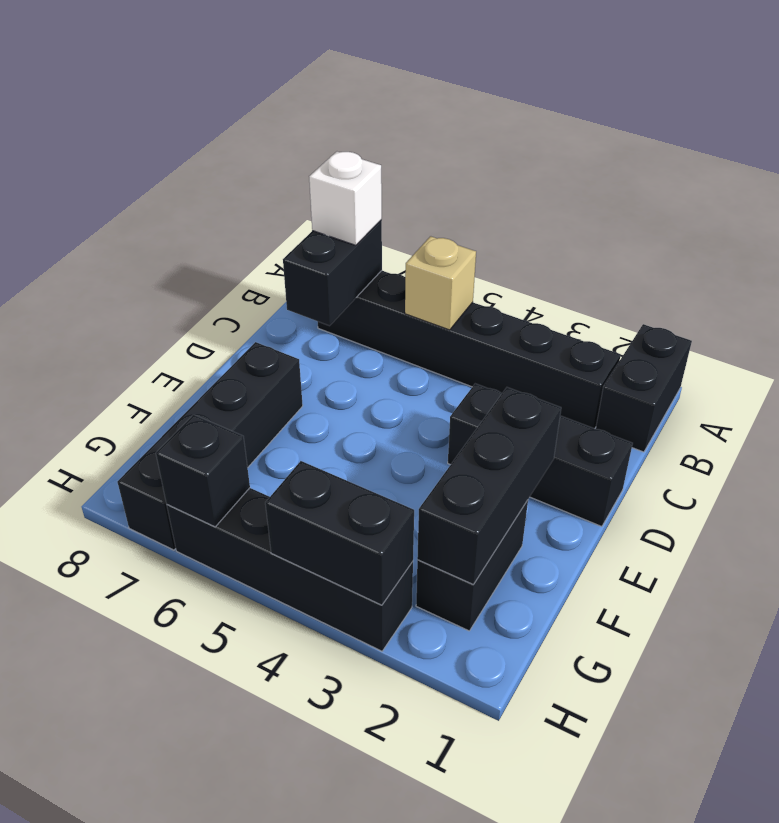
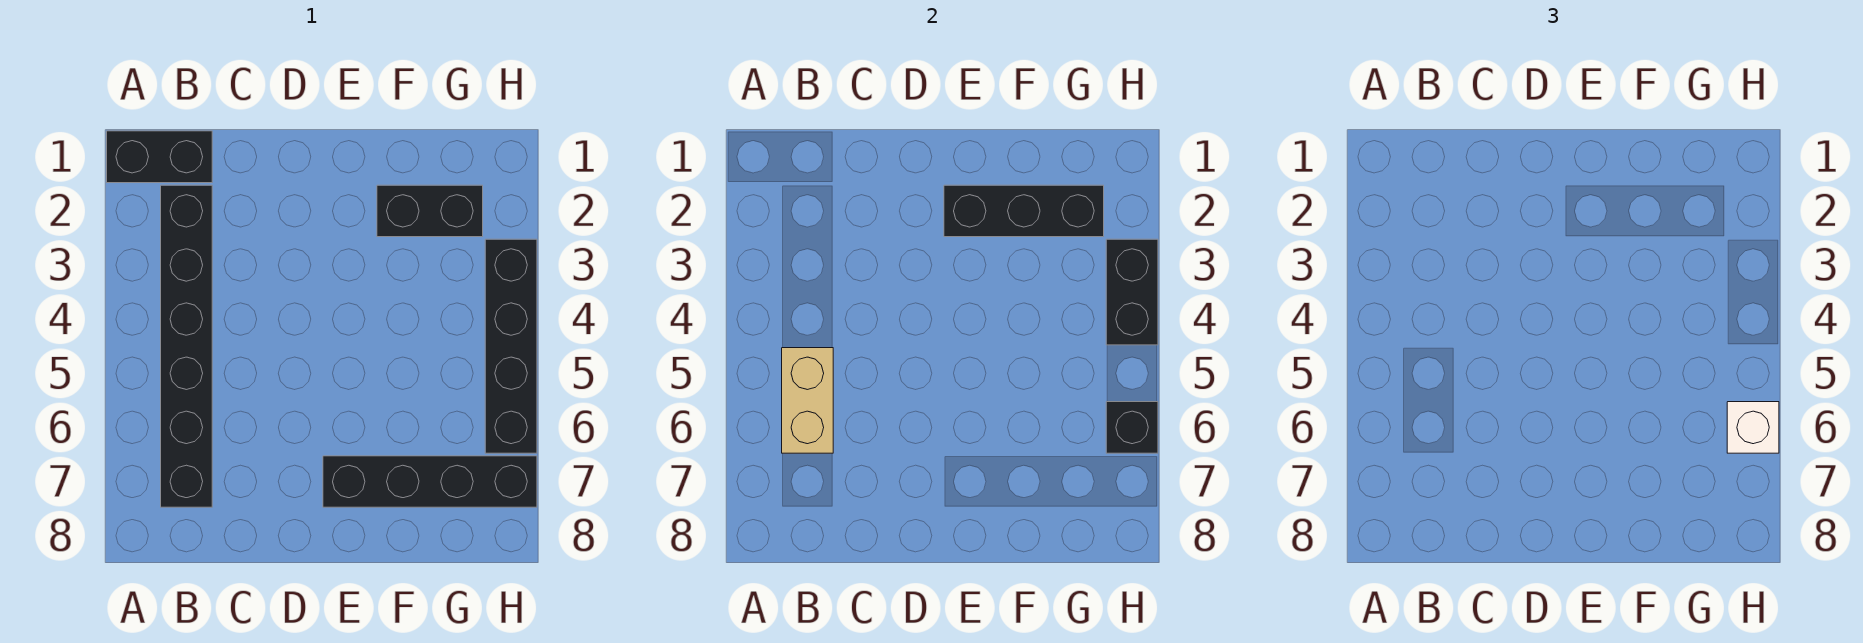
tan 1x1 brick [405,236,476,330] -> tan 1x2 brick [782,348,833,453]
black 1x2 brick [283,220,382,326] -> none
white 1x1 brick [309,152,382,245] -> white 1x1 brick moved to [1727,402,1779,453]
black 1x3 brick [448,384,633,527] -> none

